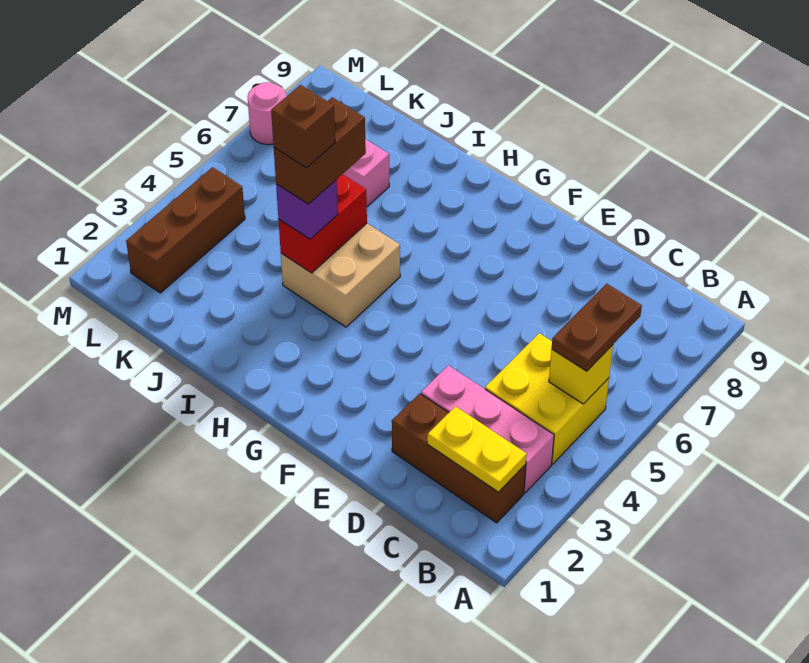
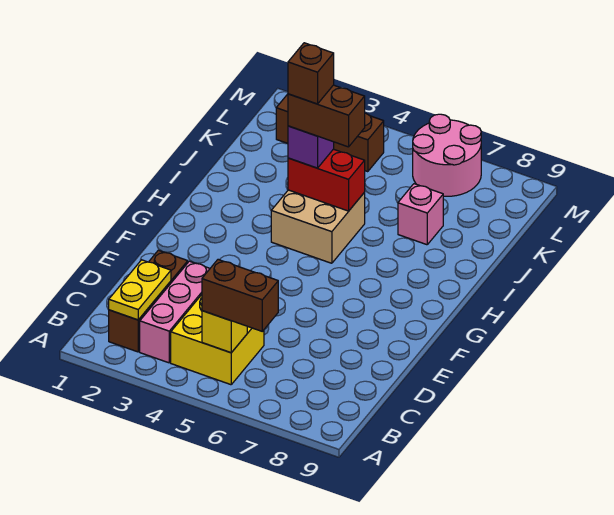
brown 1x2 plate [552,284,642,371] -> brown 1x2 brick [202,260,278,331]
pink 1x1 round brick [247,82,286,145] -> pink 2x2 round brick [413,114,481,196]

